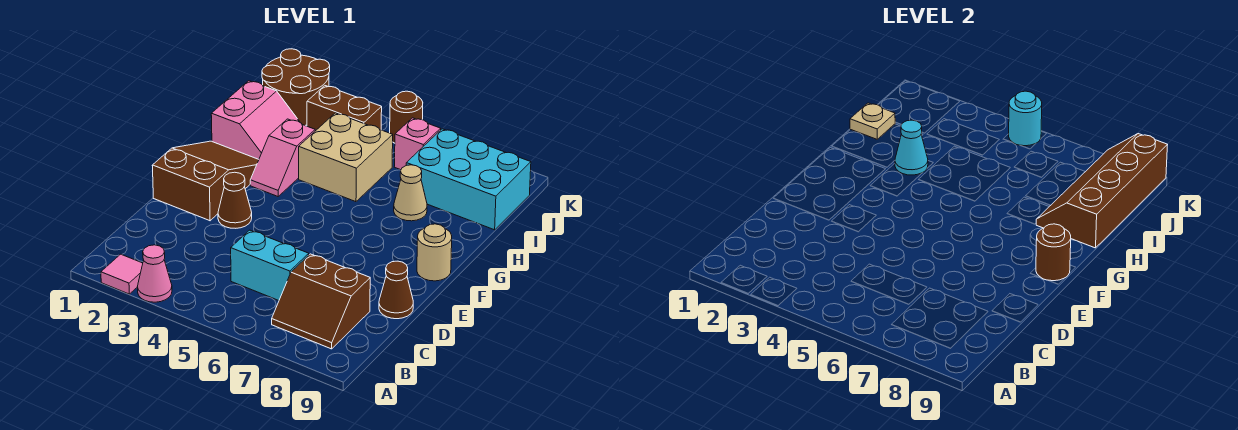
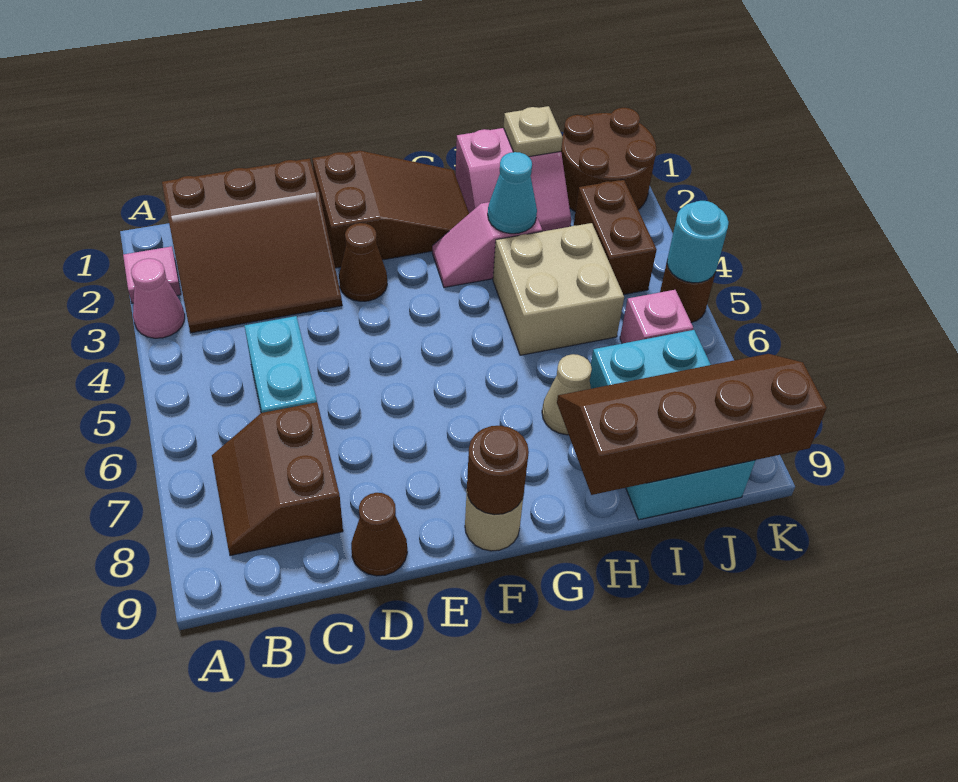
none -> brown 3x3 slope [162,158,342,333]

